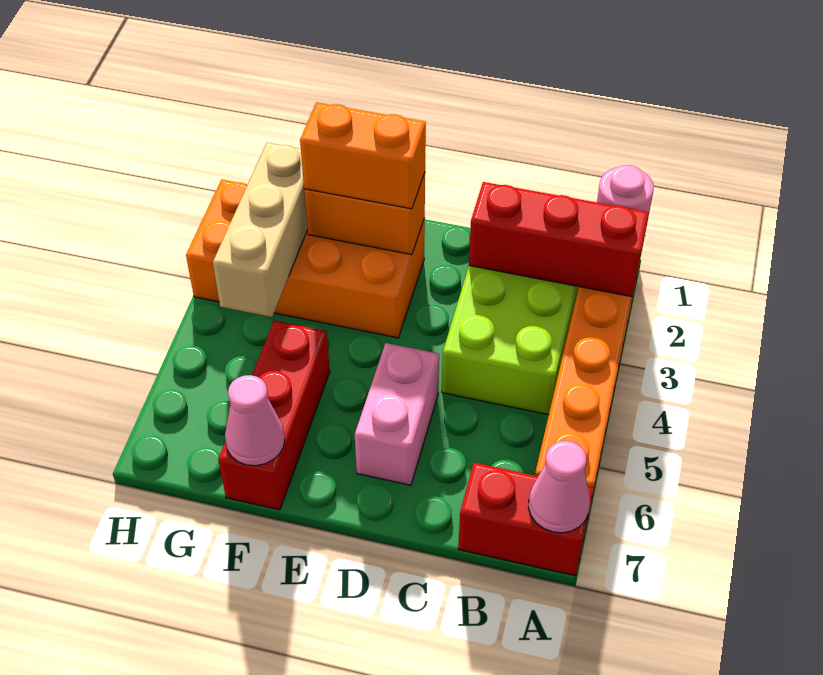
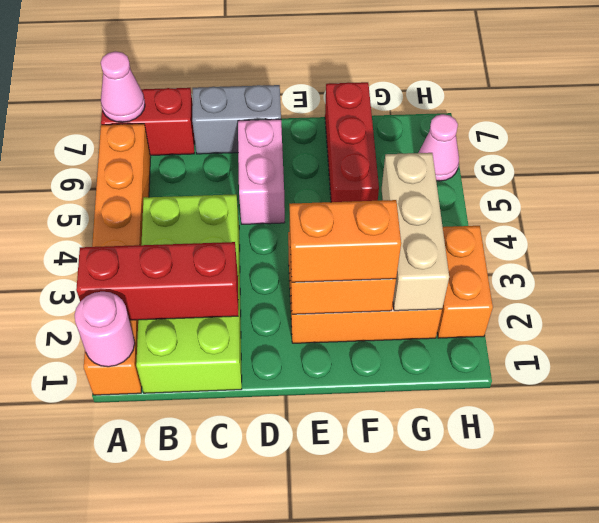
none -> grey 1x2 brick [192,85,281,154]
pink 1x1 cone [225,375,285,466] -> pink 1x1 cone moved to [419,114,459,181]

